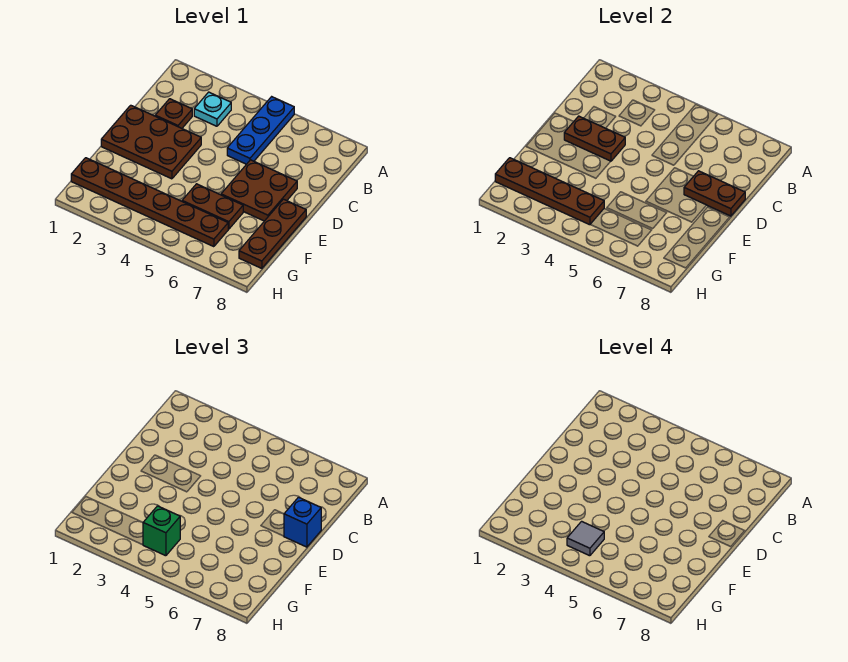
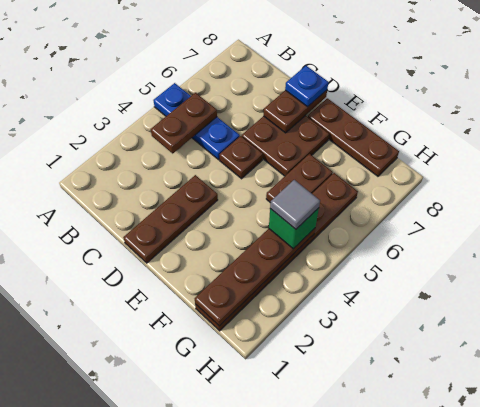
cyan 1x1 plate [194,92,231,126] -> none
brown 1x1 plate [155,99,192,128] -> brown 1x1 plate moved to [219,136,263,179]
brown 2x3 plate [101,105,201,179] -> brown 1x3 plate [123,175,218,263]
brown 1x2 plate [564,116,625,161] -> brown 1x2 plate moved to [151,93,217,153]
blue 1x1 brick [284,497,321,547] -> blue 1x1 plate [285,66,329,107]

